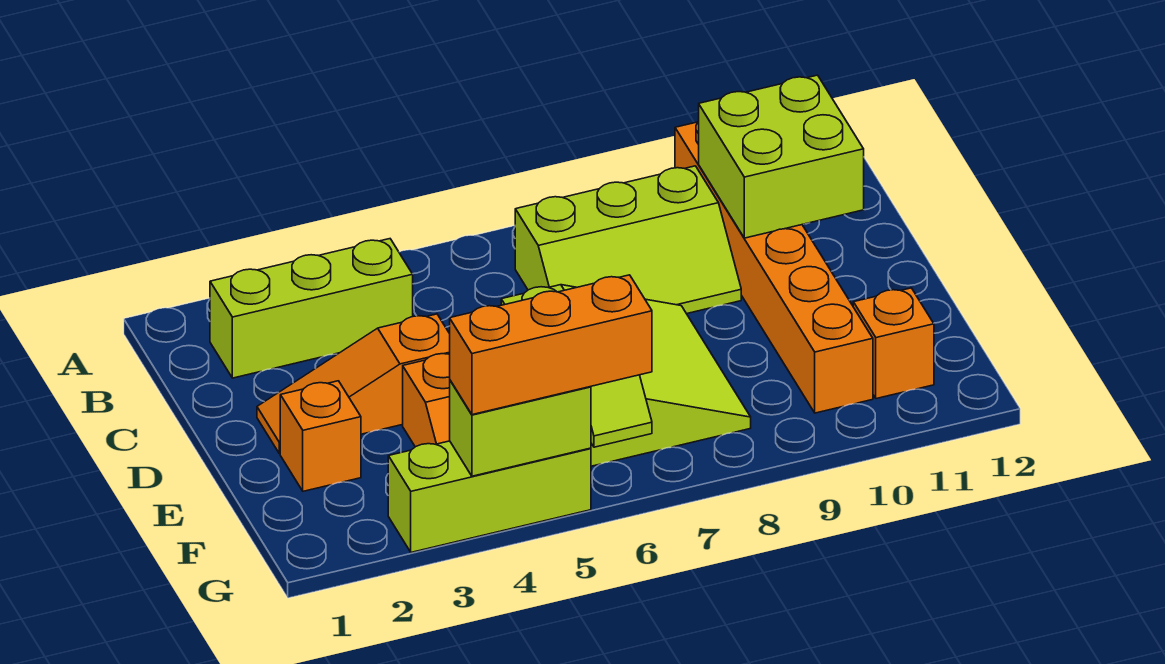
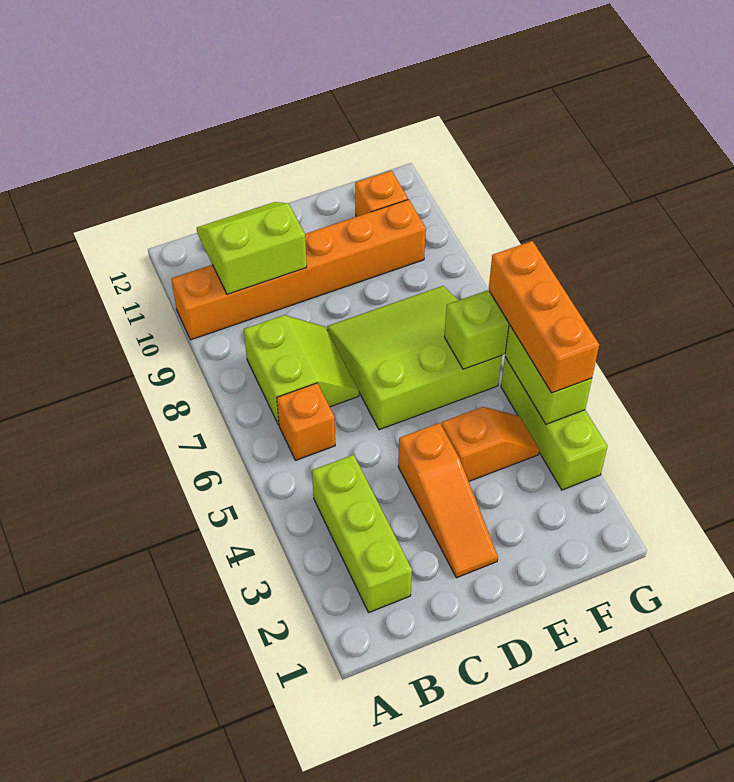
lime 2x3 slope [515,166,741,314] -> lime 2x2 slope [244,315,359,425]
lime 2x2 brick [699,75,864,238] -> lime 2x2 slope [197,202,307,294]
orange 1x1 brick [280,381,361,491] -> orange 1x1 brick moved to [277,383,335,460]

